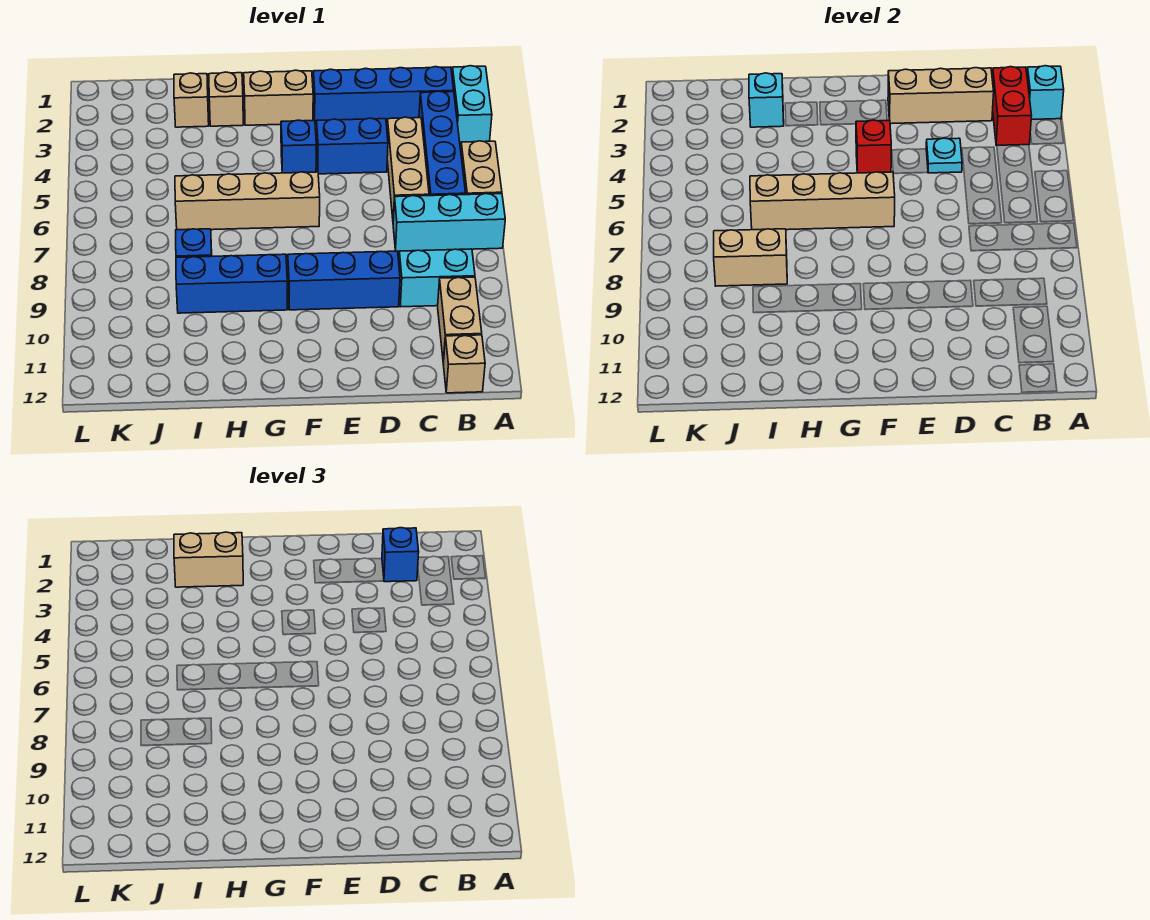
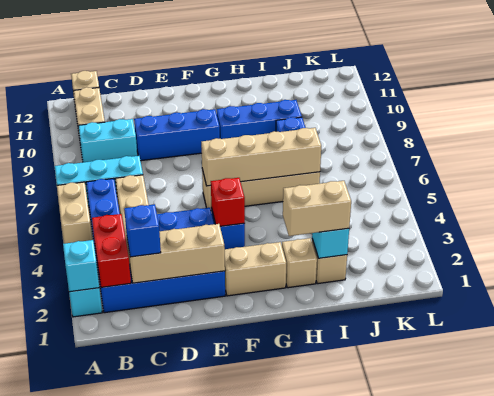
cyan 1x1 plate [926,138,962,173] -> none
tan 1x2 brick [714,229,787,286] -> none

